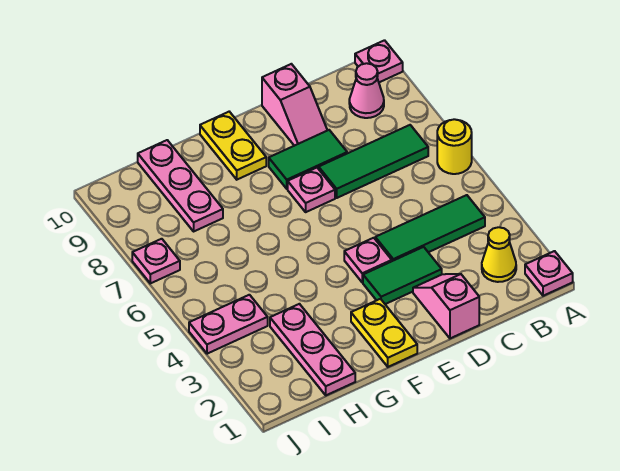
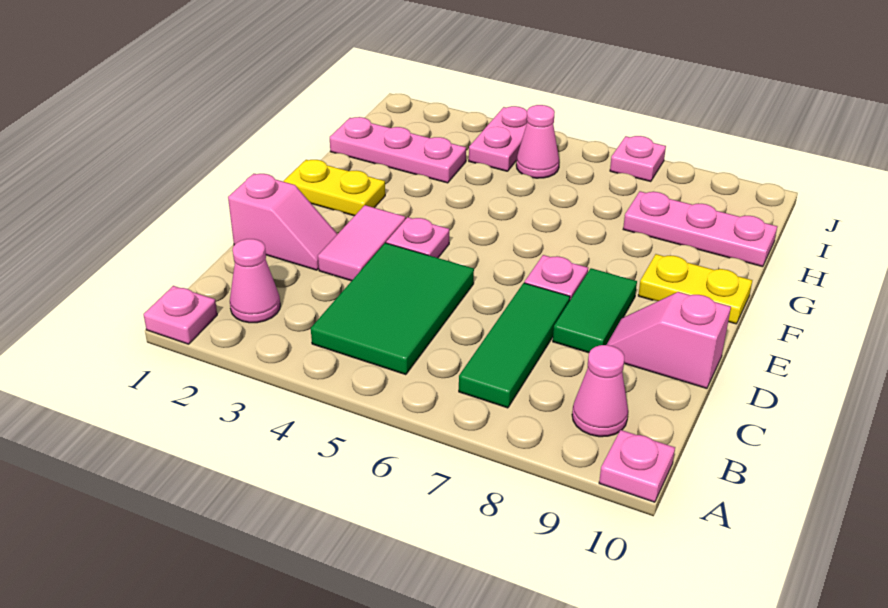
yellow 1x1 round brick [437,119,472,174] -> none
yellow 1x1 cone [482,227,516,282] -> pink 1x1 cone [230,239,280,323]
green 1x3 tile [375,195,485,261] -> green 2x3 tile [311,243,474,375]
green 1x2 tile [363,247,442,304] -> pink 1x2 tile [318,205,405,281]
none -> pink 1x1 cone [516,105,559,178]

